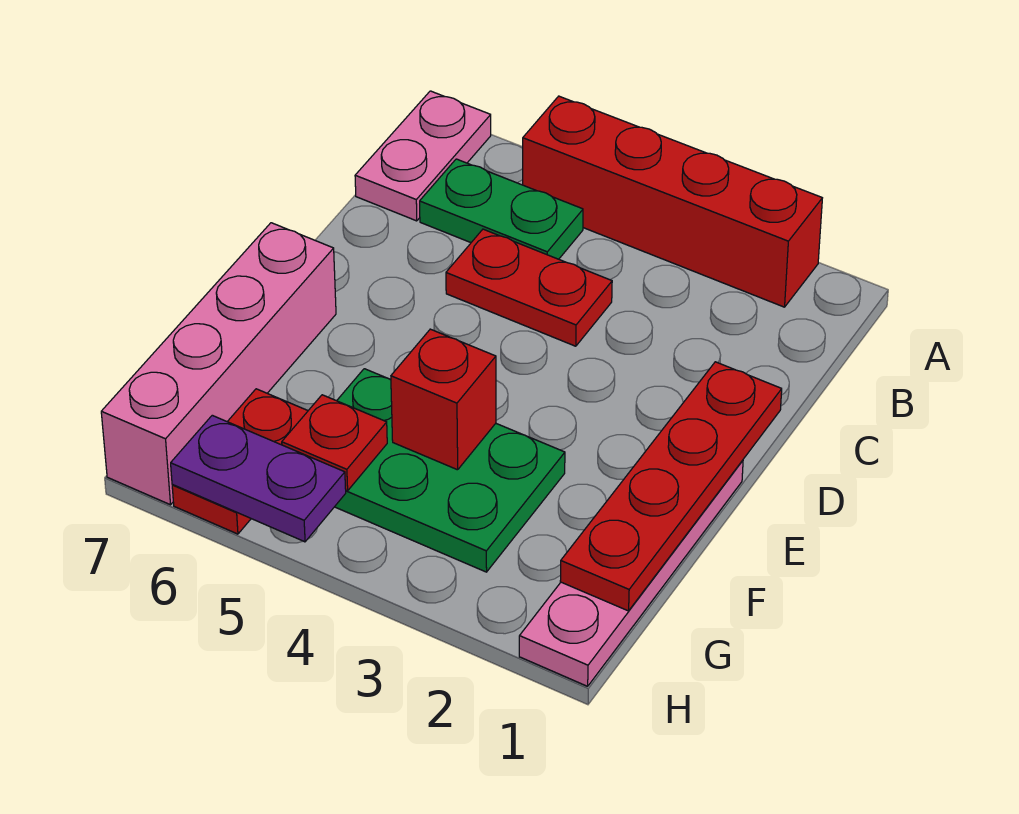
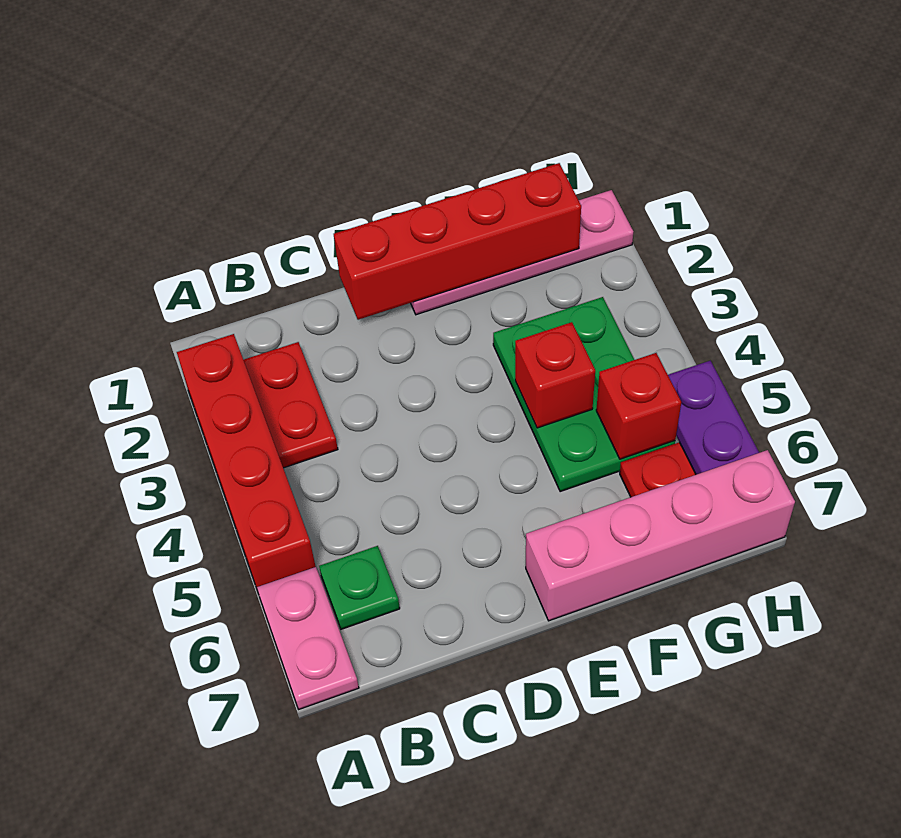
pink 1x2 plate [355,91,491,221] -> pink 1x2 plate turned to [257,567,359,709]
green 1x2 plate [420,159,583,259] -> green 1x1 plate [319,546,400,629]
red 1x2 plate [446,229,612,346] -> red 1x2 plate moved to [244,342,338,468]
red 1x4 plate [560,362,782,611] -> red 1x4 brick [334,163,581,320]
red 1x1 plate [282,395,387,491] -> red 1x1 brick [596,353,681,459]

